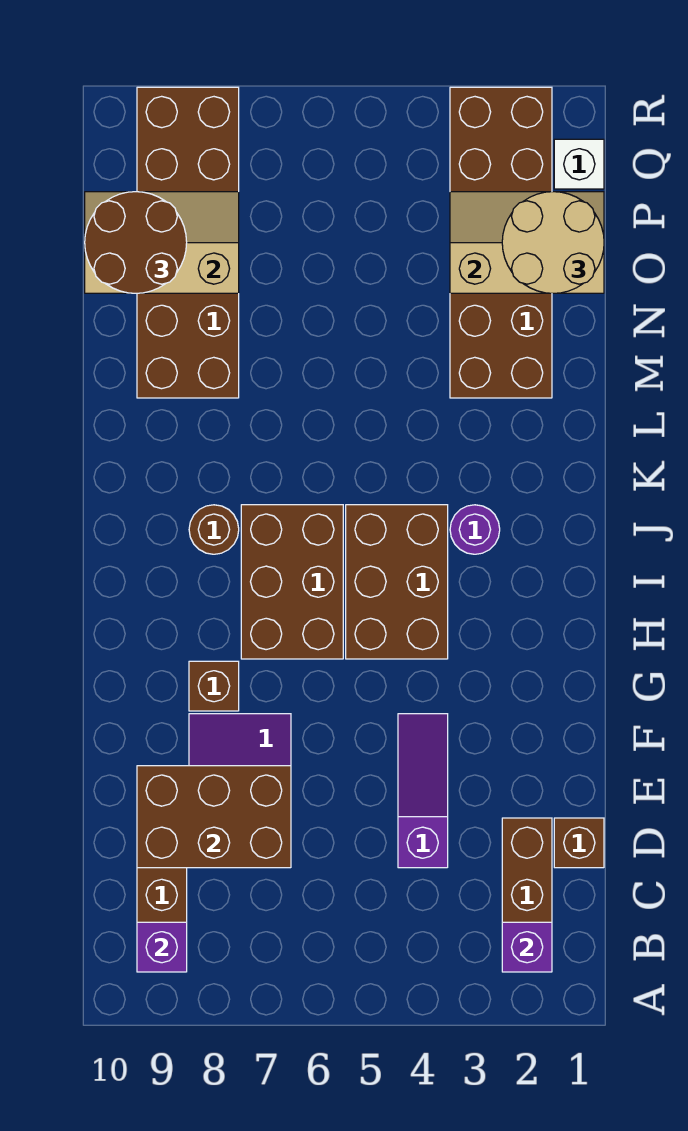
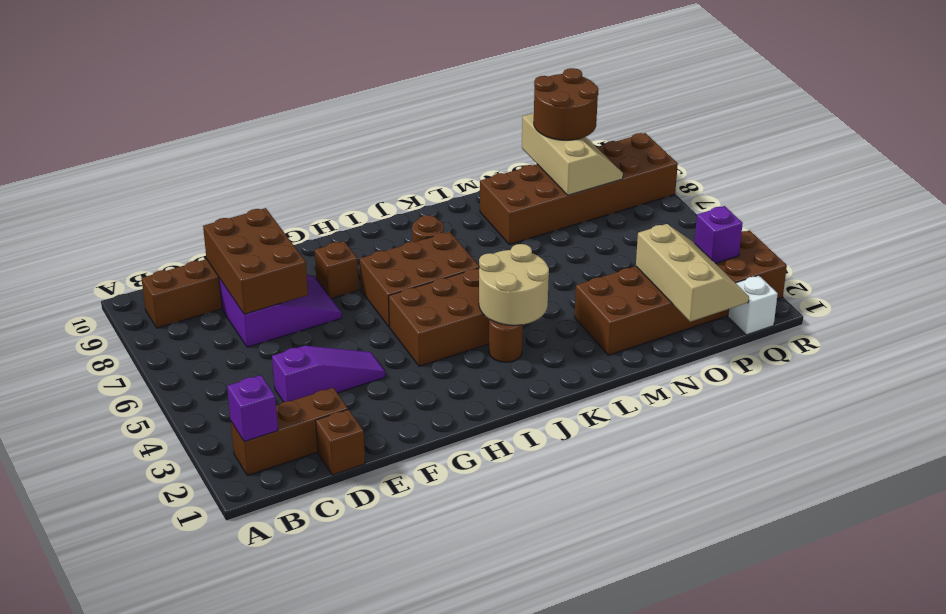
purple 1x1 brick [137,922,187,972] -> purple 1x1 brick moved to [695,206,743,263]
purple 1x1 round brick [450,505,500,554] -> brown 1x1 round brick [489,319,523,362]
tan 2x2 round brick [502,192,604,293] -> tan 2x2 round brick moved to [479,244,549,325]

